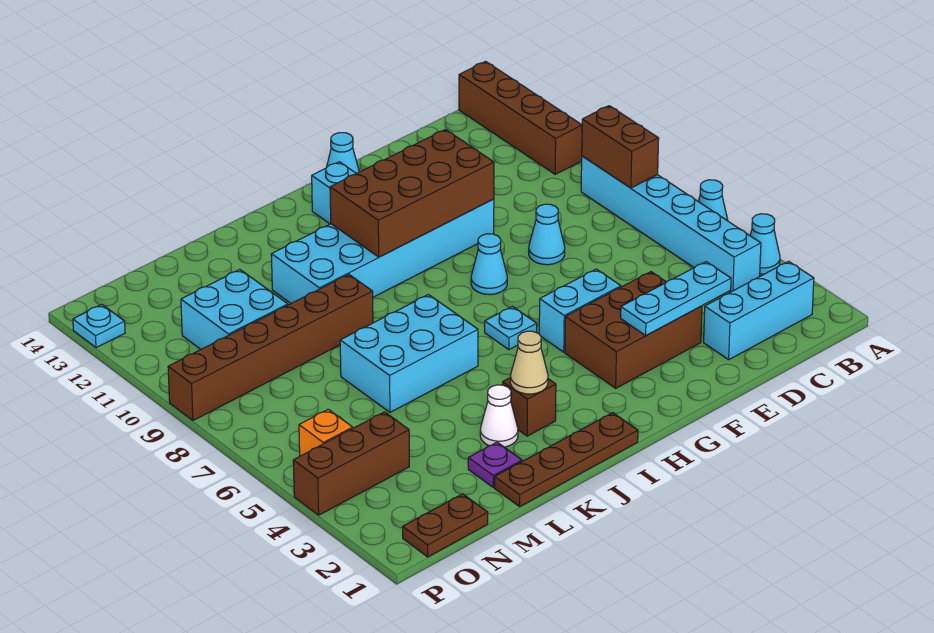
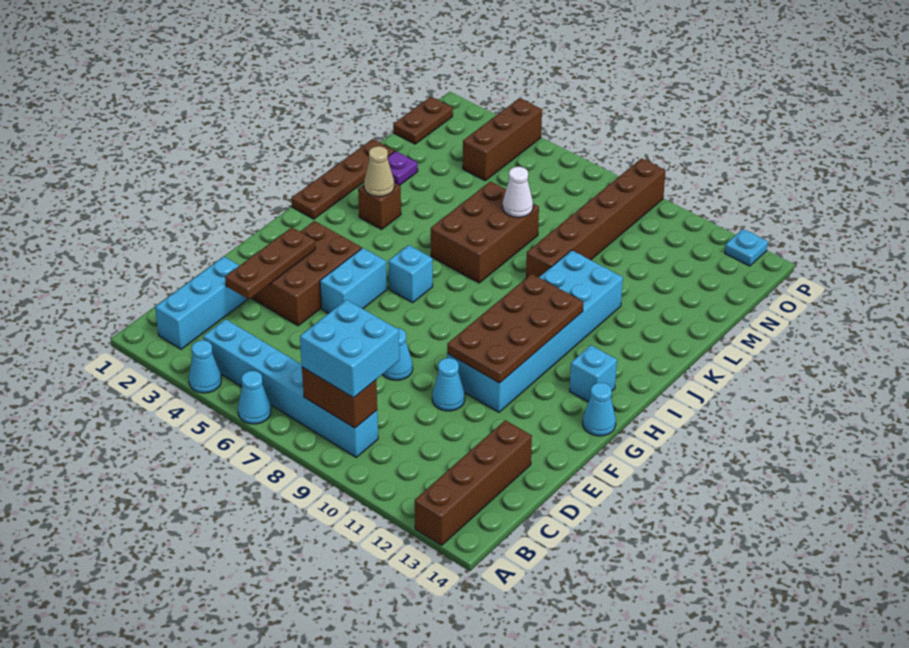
brown 1x4 brick [459,61,582,174] -> brown 1x4 brick turned to [415,420,532,545]
cyan 1x3 plate [621,262,731,335] -> brown 1x3 plate [225,227,315,299]
brown 2x4 brick [330,130,494,257] -> brown 2x4 plate [447,274,583,383]
cyan 1x1 cone [471,234,507,295] -> cyan 1x1 cone moved to [432,358,465,411]
cyan 1x1 plate [485,307,537,350] -> cyan 1x1 brick [388,245,433,303]
cyan 2x3 brick [340,295,478,412] -> brown 2x3 brick [431,181,539,283]
white 1x1 cone [480,385,518,447] -> white 1x1 cone moved to [503,167,533,217]
cyan 2x2 brick [181,270,288,349] -> cyan 2x2 brick moved to [300,300,400,398]
orange 1x1 brick [299,409,353,456] -> none

